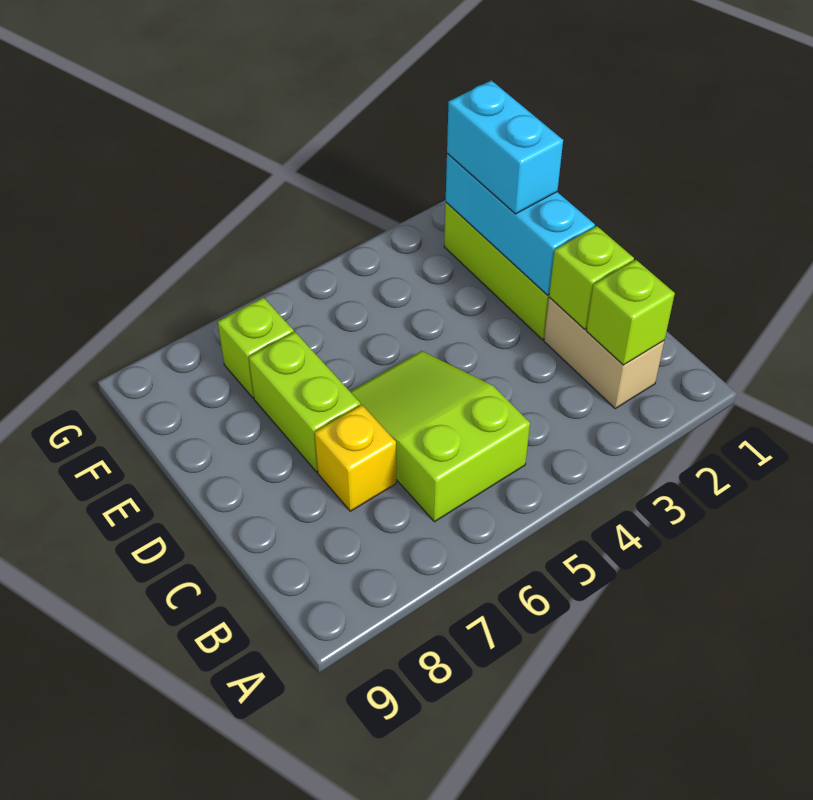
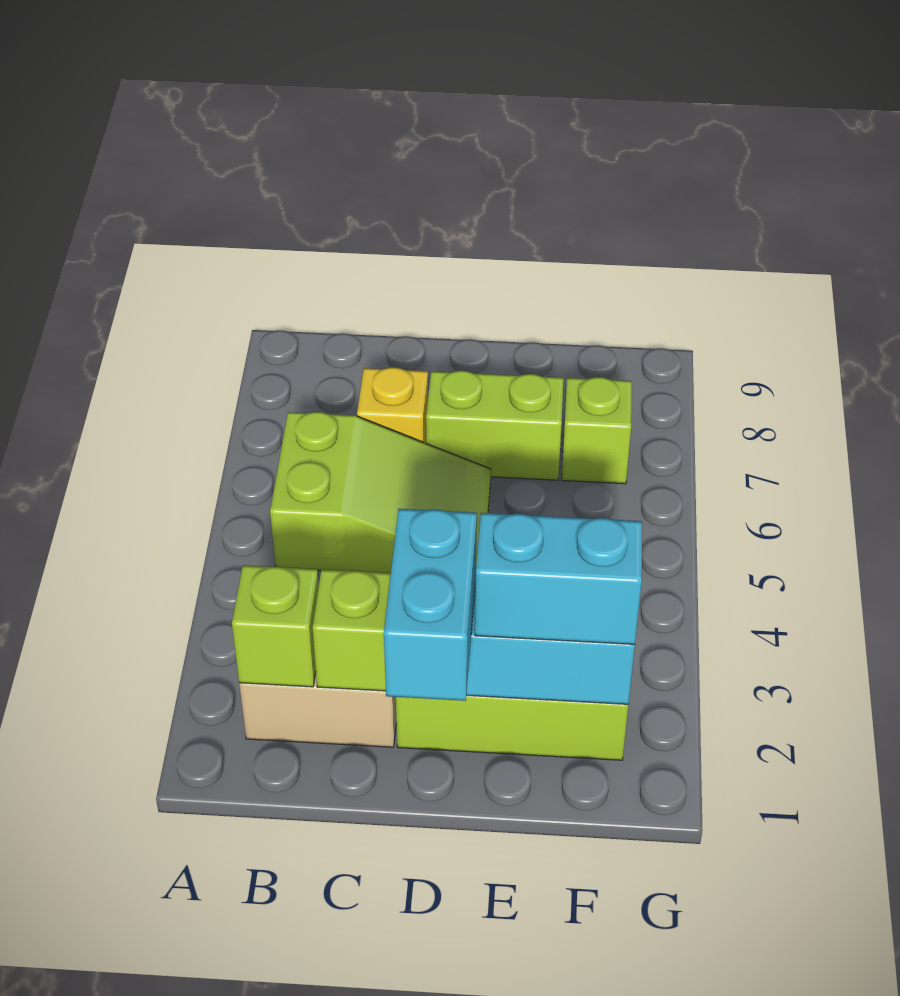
none -> cyan 1x2 brick [384,509,477,701]

